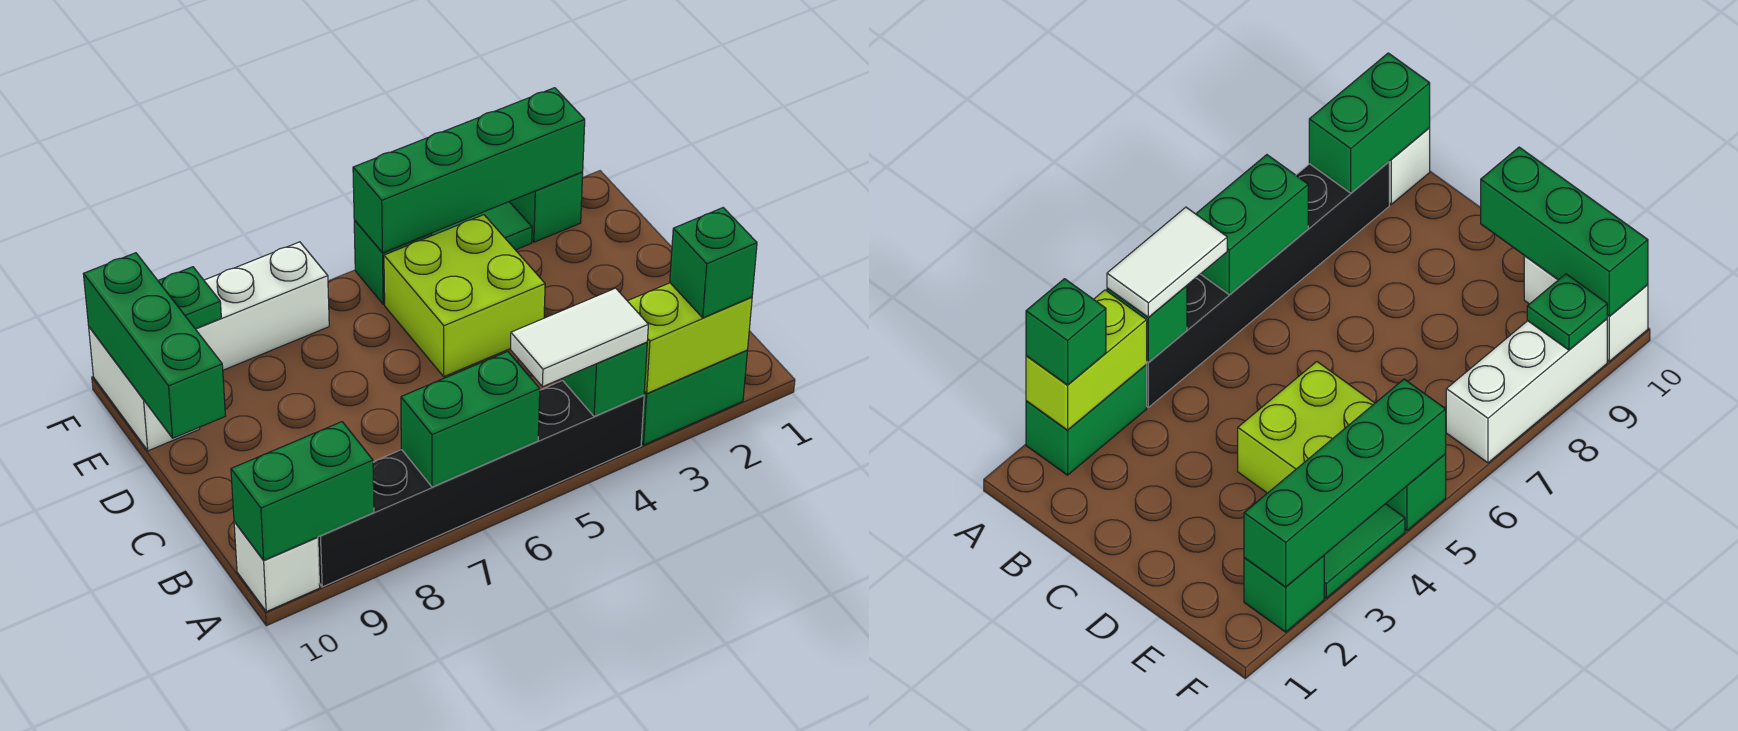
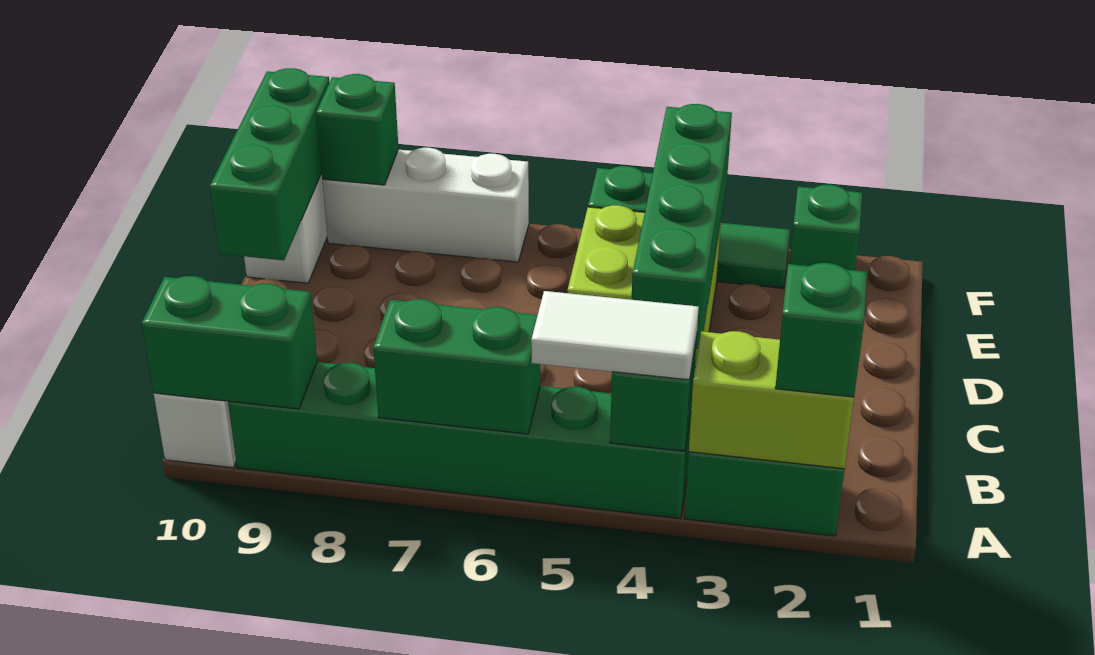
black 1x6 brick [318,380,644,587] -> green 1x6 brick [228,362,691,518]
green 1x4 brick [353,88,585,253] -> green 1x4 brick turned to [632,104,732,349]
green 1x1 plate [158,267,221,329] -> green 1x1 brick [316,74,399,185]

